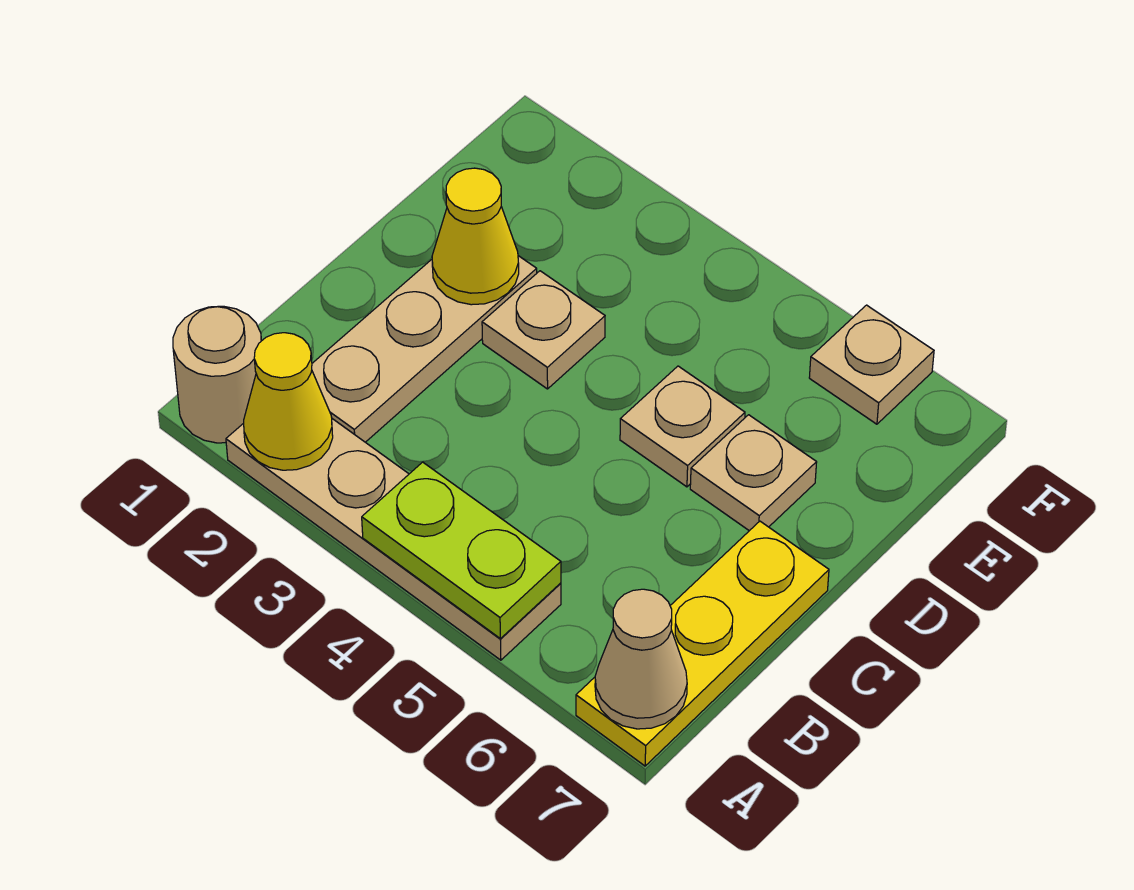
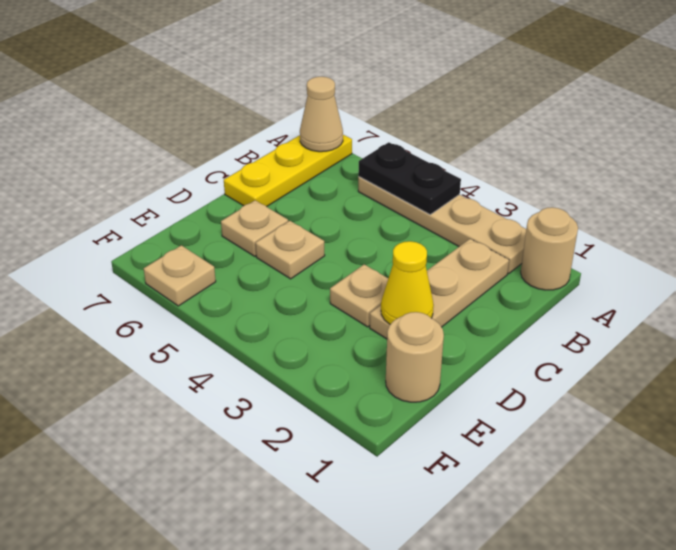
yellow 1x1 cone [244,333,333,470] -> none
lime 1x2 plate [362,462,561,639] -> black 1x2 plate [358,142,461,215]
none -> tan 1x1 round brick [386,312,444,402]

